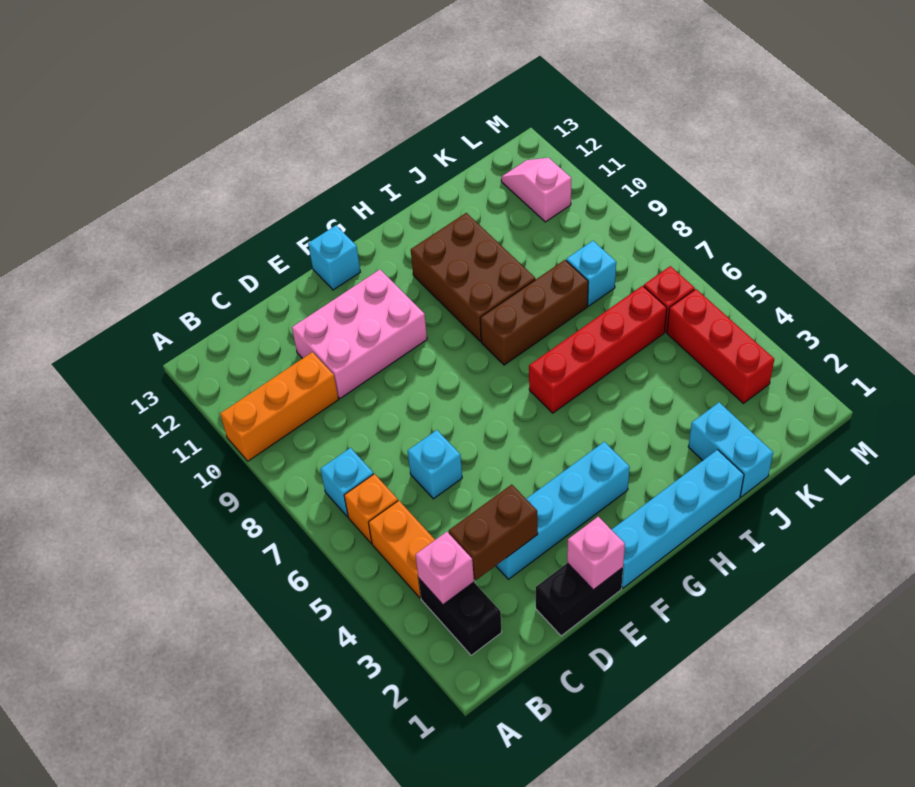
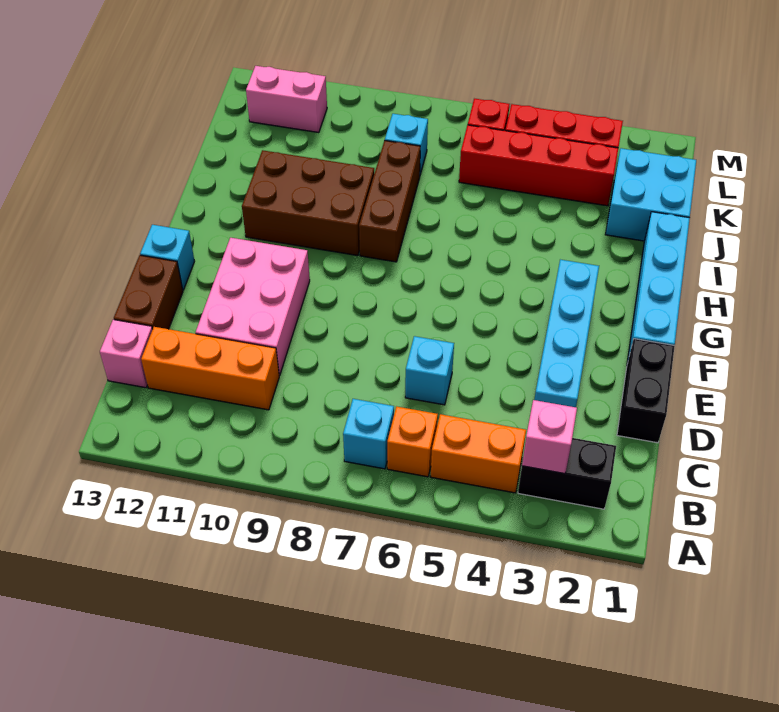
orange 1x3 brick [220,352,338,461] -> orange 1x3 brick turned to [141,327,279,410]
brown 1x2 brick [449,484,538,580] -> brown 1x2 brick moved to [114,255,183,329]
pink 1x1 brick [567,517,625,590] -> pink 1x1 brick moved to [100,320,153,388]
red 1x4 brick [529,286,667,413] -> red 1x4 brick turned to [459,125,618,206]
cyan 1x2 brick [688,402,773,497] -> cyan 2x2 brick [605,148,696,241]
pink 1x2 slope [501,158,571,222] -> pink 1x2 brick [246,66,327,133]

